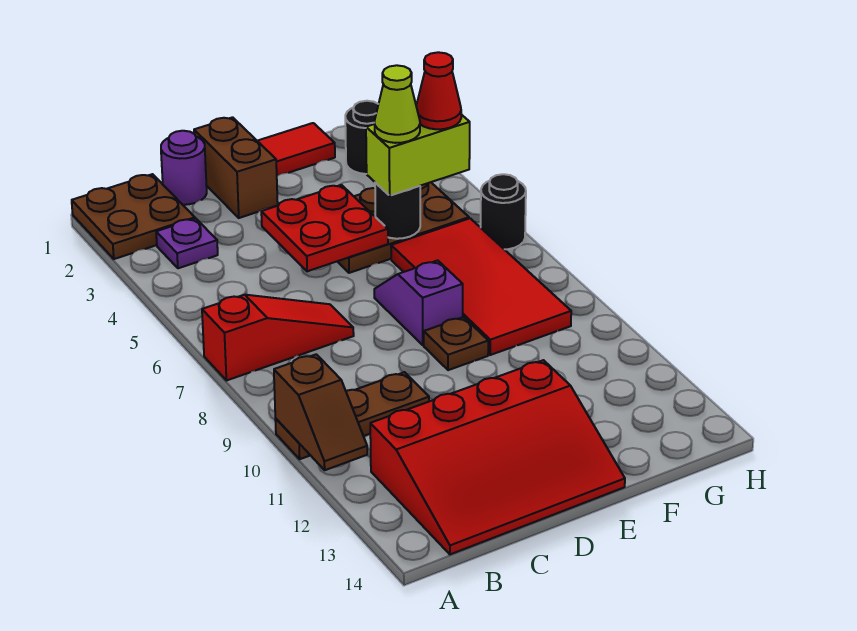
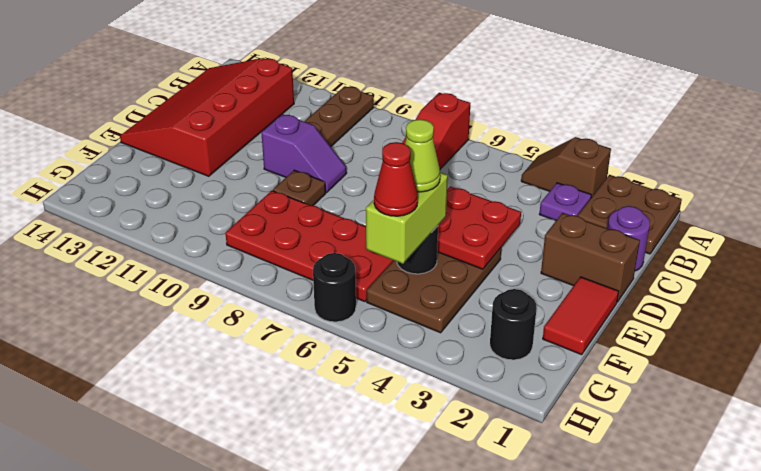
brown 1x2 slope [274,354,367,470] -> brown 1x2 slope moved to [521,137,611,197]
purple 1x2 slope [374,260,463,345] -> purple 1x2 slope moved to [261,114,347,193]
red 2x4 tile [391,218,571,355] -> red 2x4 plate [226,191,394,302]

